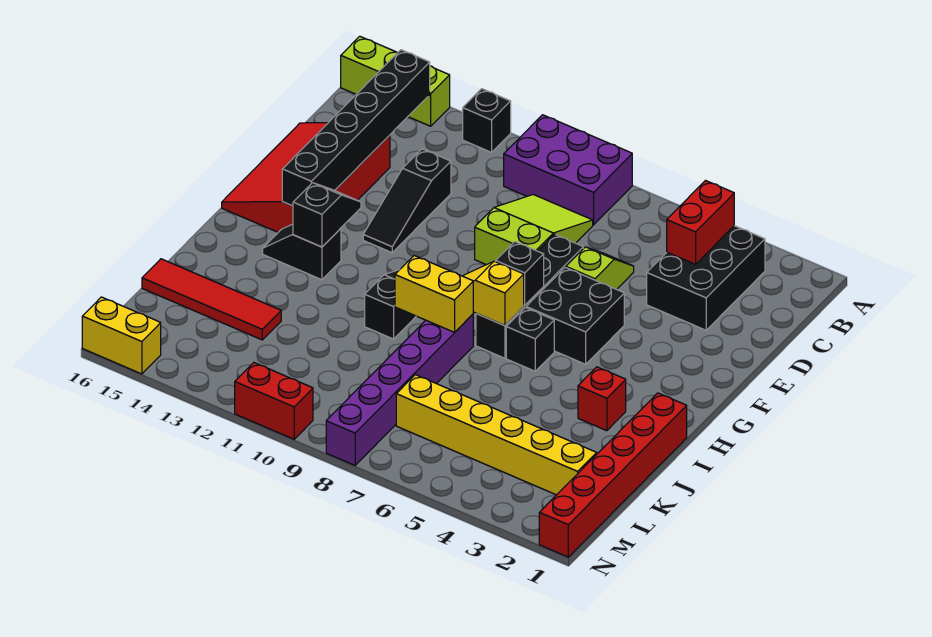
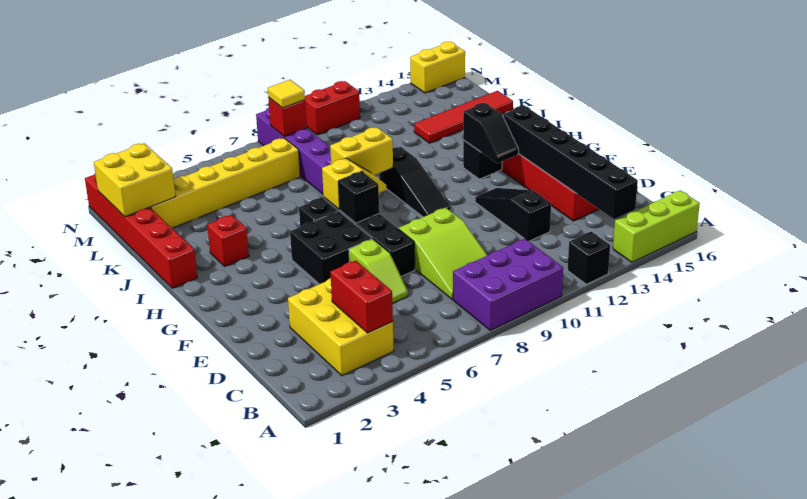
black 2x3 brick [647,226,765,330] -> yellow 2x3 brick [288,278,394,376]
none -> yellow 2x2 brick [94,143,176,217]
none -> red 1x1 brick [268,98,307,137]
none -> yellow 1x1 tile [268,80,305,108]

